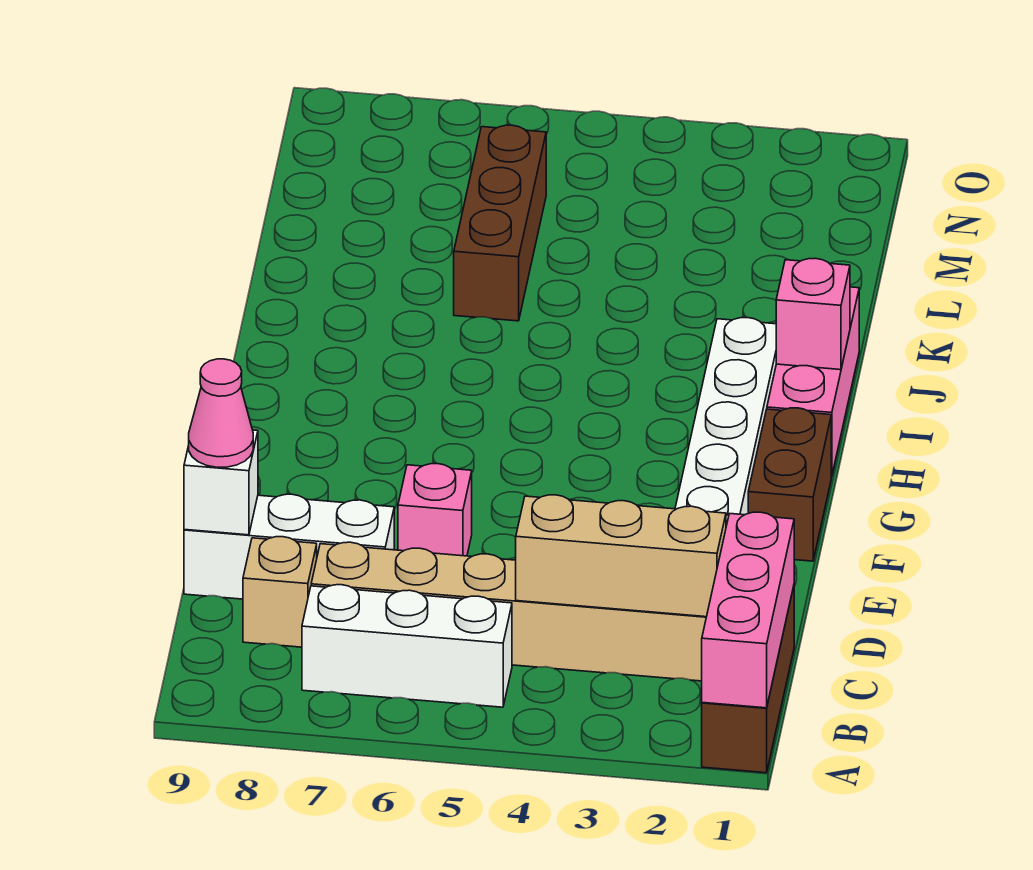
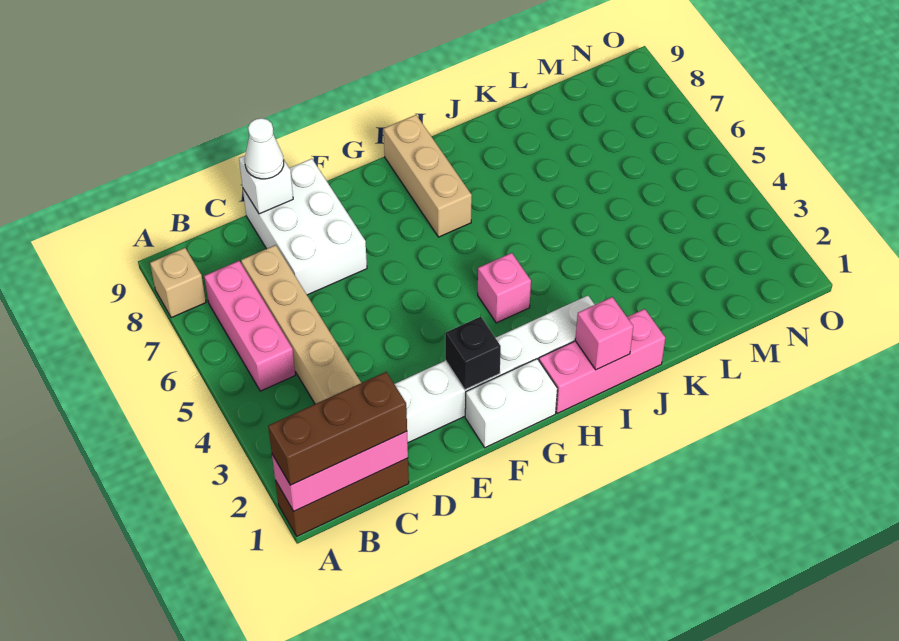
white 1x3 brick [302,585,512,707] -> pink 1x3 brick [204,261,295,391]
tan 1x3 brick [516,495,726,617] -> tan 1x3 brick moved to [384,115,472,237]
tan 1x1 brick [243,537,317,647] -> tan 1x1 brick moved to [150,248,206,318]
white 1x3 brick [184,494,394,599] -> white 2x3 brick [243,159,367,295]
pink 1x1 cone [189,359,253,467] -> white 1x1 cone [245,118,284,179]
pink 1x1 brick [398,464,472,556] -> pink 1x1 brick moved to [478,253,531,323]
brown 1x2 brick [748,408,831,561] -> white 1x2 brick [465,359,557,448]
none -> black 1x1 brick [445,317,501,390]
brown 1x3 brick [454,125,546,321] -> brown 1x3 brick moved to [268,372,407,485]

